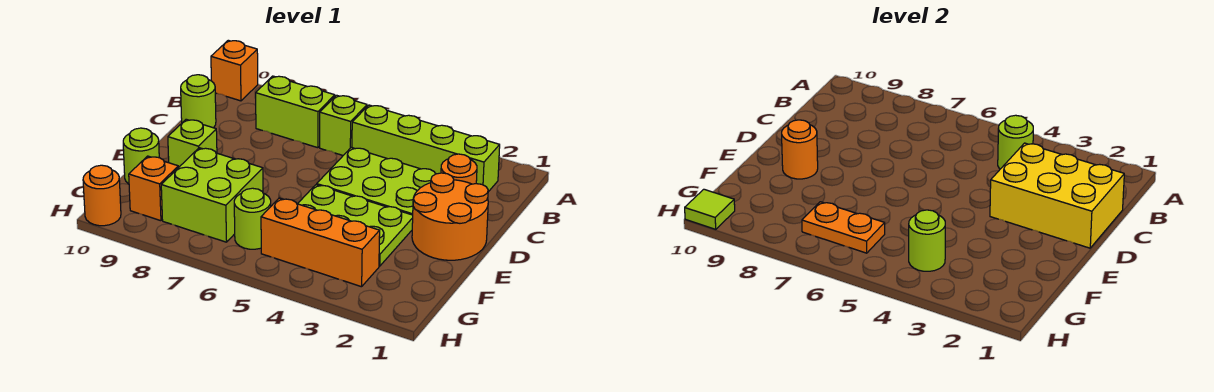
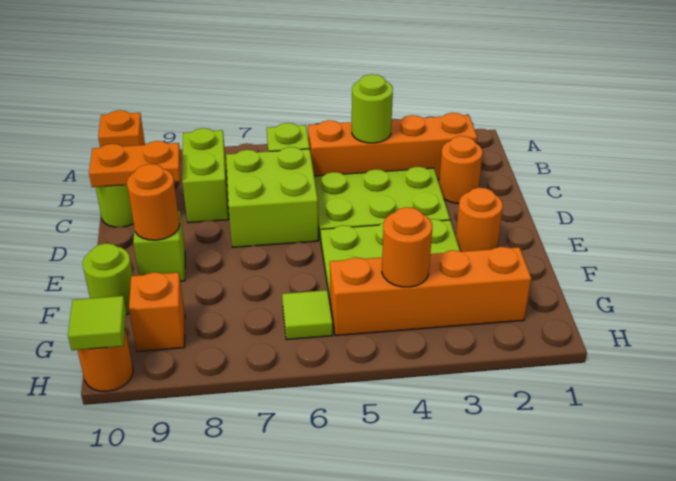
lime 1x4 brick [352,105,500,192] -> orange 1x4 brick [308,113,477,179]
lime 1x2 brick [256,76,335,148] -> lime 1x2 brick turned to [182,128,229,223]
yellow 2x3 brick [990,143,1124,248] -> none
orange 2x2 round brick [412,173,488,260] -> orange 1x1 round brick [456,188,503,252]
lime 2x2 brick [161,148,263,242] -> lime 2x2 brick moved to [226,147,318,247]
orange 1x3 brick [261,198,380,287] -> orange 1x4 brick [330,247,531,336]
lime 1x1 round brick [909,210,945,271] -> orange 1x1 round brick [382,207,432,287]
lime 1x1 round brick [234,188,271,249] -> lime 1x1 tile [282,290,333,340]
orange 1x2 plate [802,202,885,253] -> orange 1x2 plate moved to [89,141,181,187]

